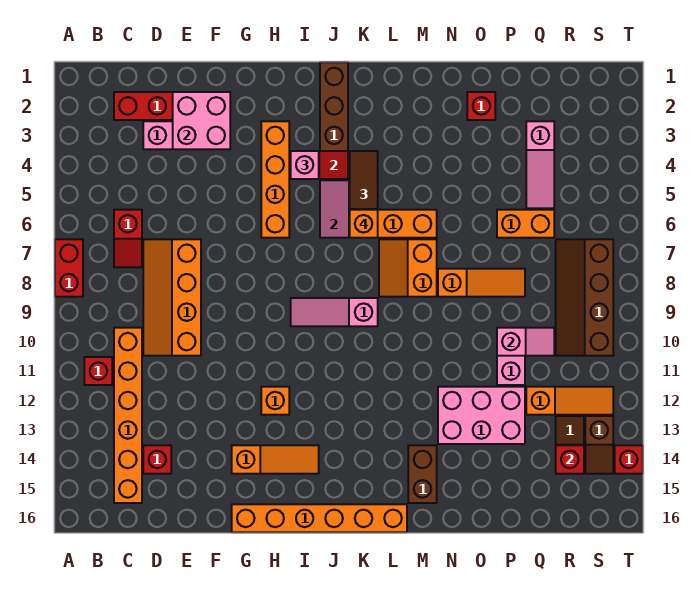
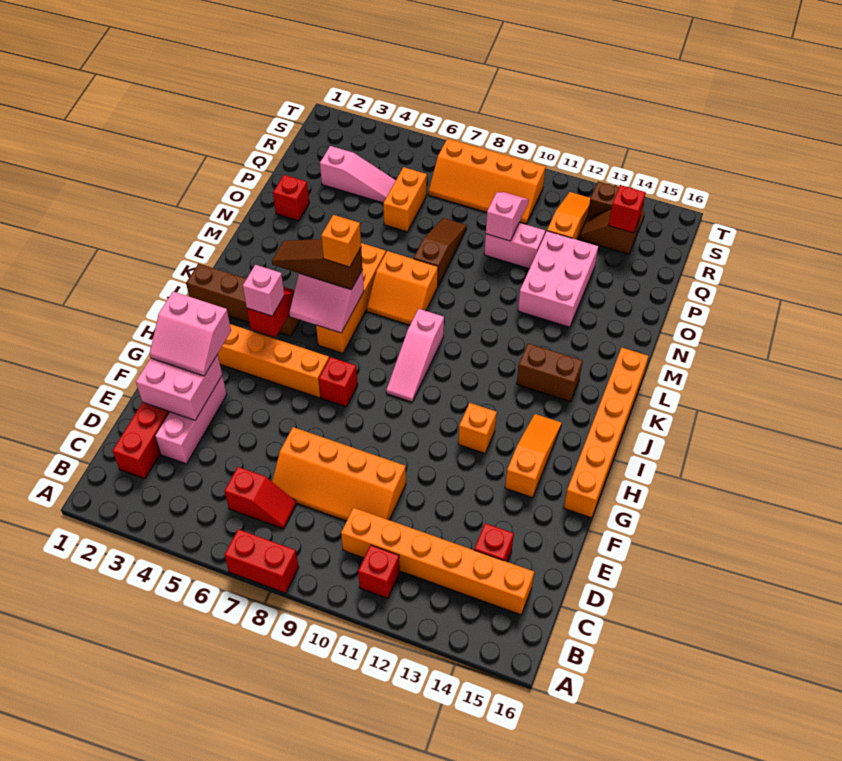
none -> pink 2x2 slope [149,291,231,376]
brown 1x2 brick [408,445,437,503] -> brown 1x2 brick moved to [517,343,583,402]
orange 1x3 slope [438,269,525,297] -> brown 1x3 slope [414,218,467,286]
brown 2x4 slope [556,239,613,356] -> orange 2x4 slope [428,139,545,224]
red 1x1 brick [615,445,643,474] -> red 1x1 brick moved to [319,357,358,407]

